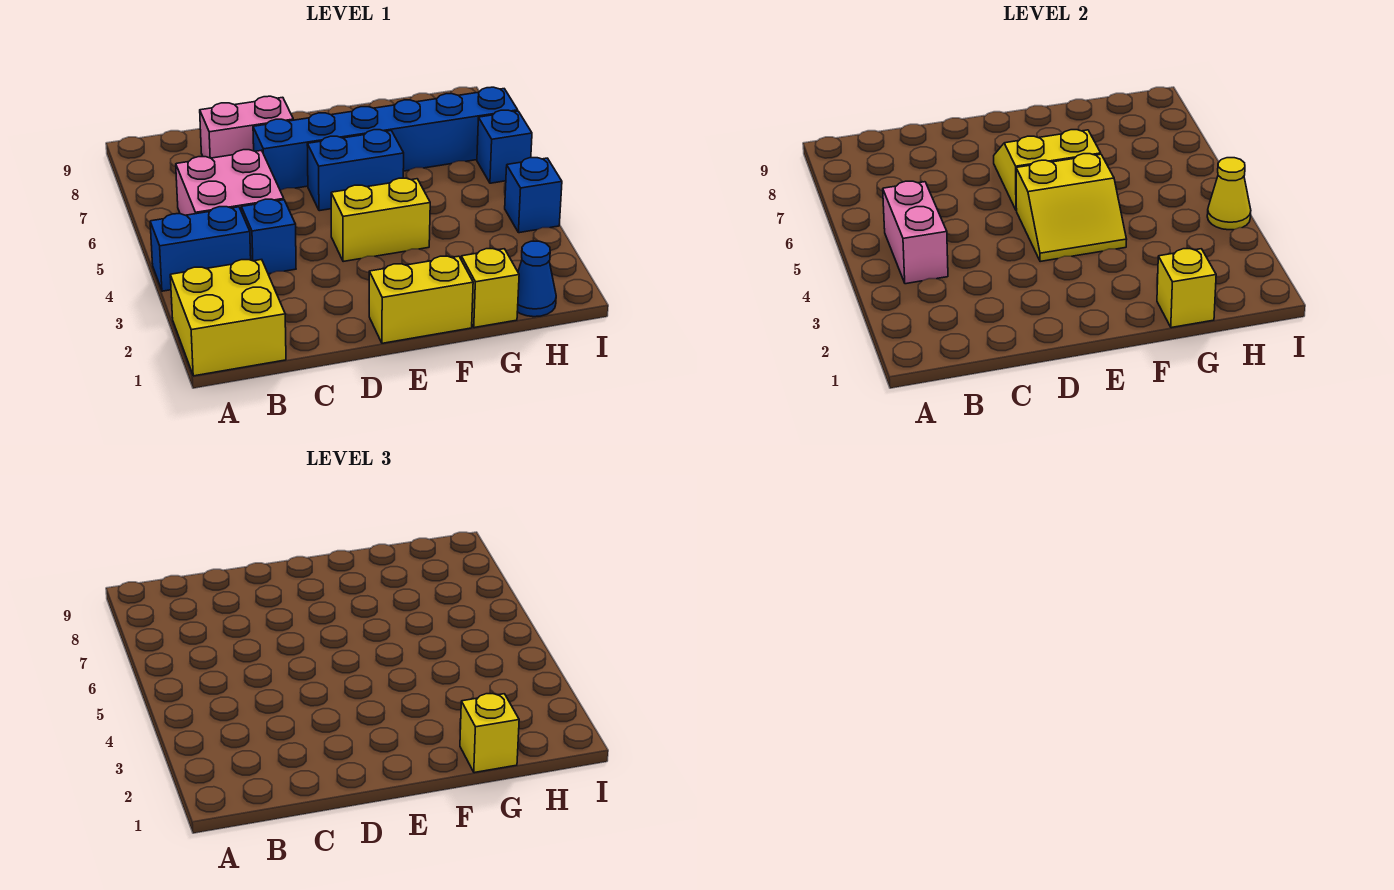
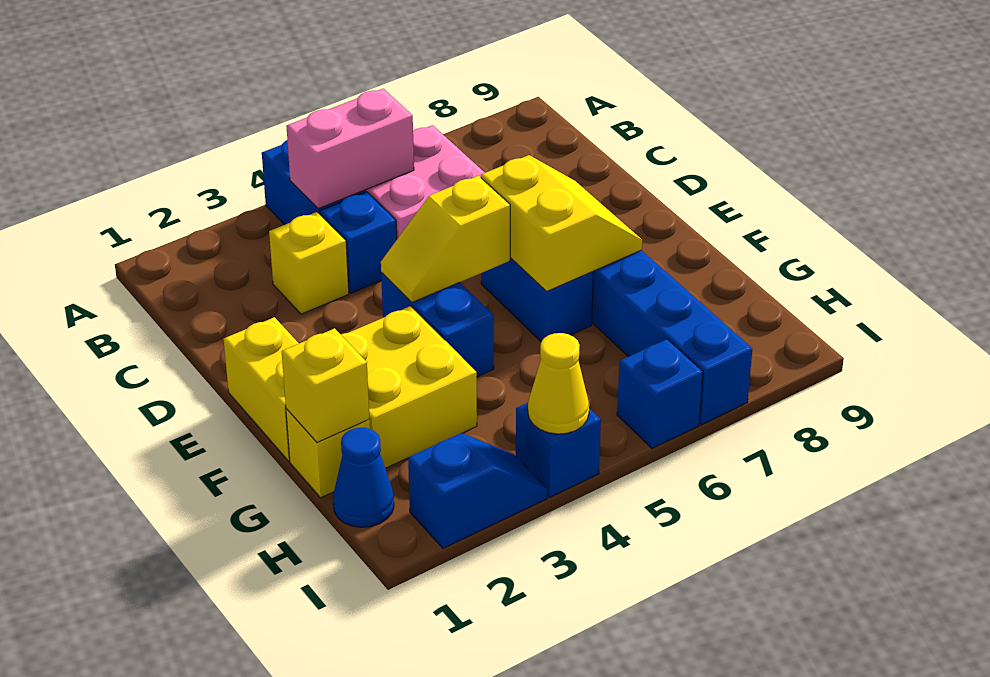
yellow 2x2 brick [170,260,286,376] -> yellow 2x2 brick moved to [341,306,477,468]
pink 1x2 brick [200,96,293,158] -> none
yellow 1x2 brick [331,178,430,262] -> blue 1x2 brick [381,272,494,377]
yellow 2x2 slope [1016,154,1127,262] -> yellow 1x2 slope [381,176,510,302]
yellow 1x1 brick [460,694,519,773] -> yellow 1x1 brick moved to [269,212,349,314]
none -> blue 1x2 slope [408,433,547,548]

